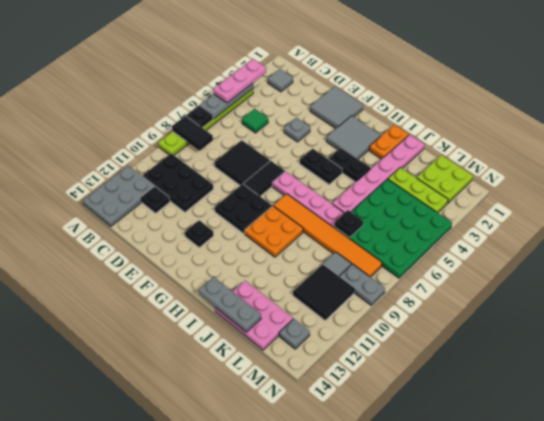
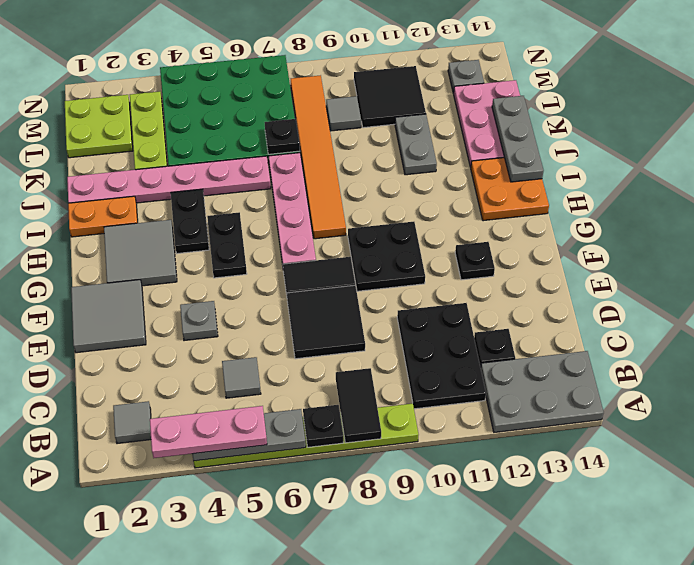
green 1x1 tile [242,109,268,133] -> grey 1x1 tile [222,357,261,398]
orange 2x2 plate [245,206,303,257] -> orange 2x2 plate moved to [471,158,549,221]
grey 1x2 plate [339,264,385,305] -> grey 1x2 plate moved to [395,114,437,175]

